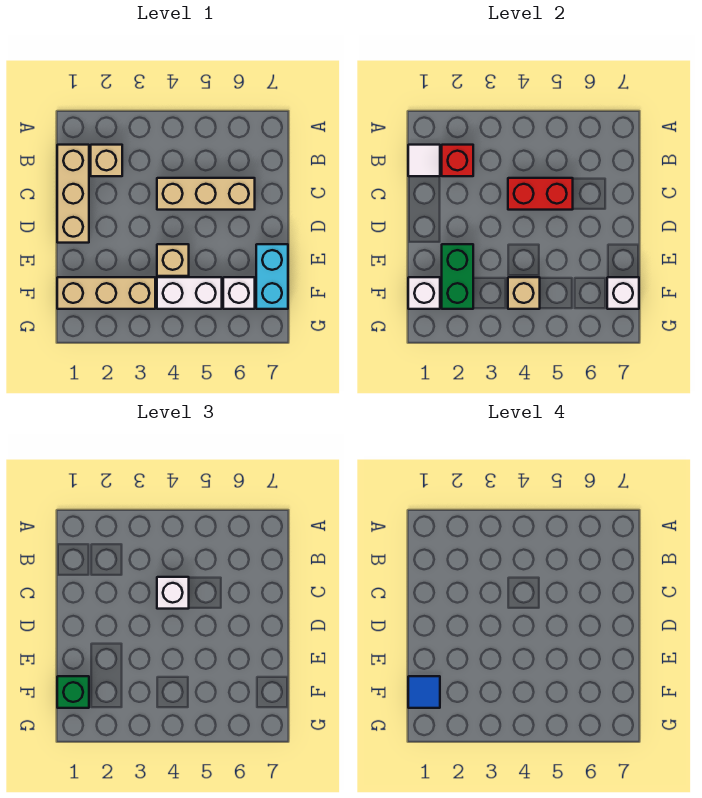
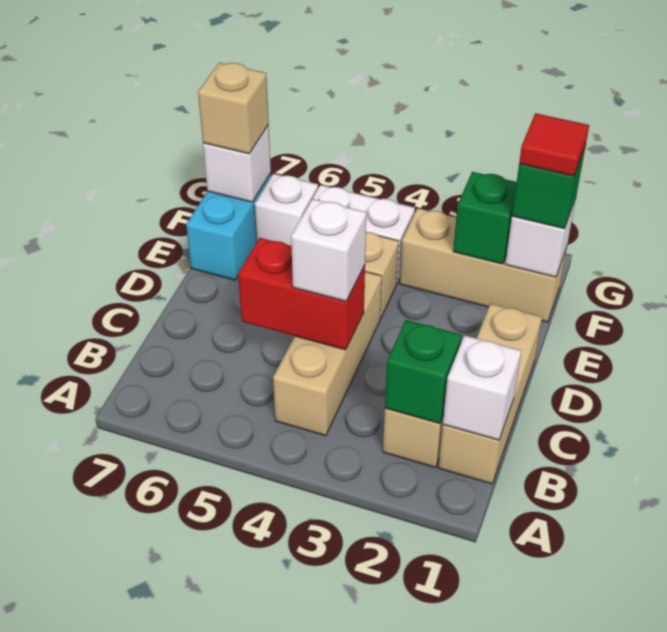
white 1x1 tile [408,145,440,176] -> white 1x1 brick [443,335,522,440]
red 1x1 brick [442,145,473,176] -> green 1x1 brick [385,320,461,424]
tan 1x3 brick [157,178,255,210] -> tan 1x3 brick turned to [273,272,382,436]
green 1x2 brick [442,244,473,309] -> green 1x1 brick [453,172,517,264]
blue 1x1 tile [408,676,440,708] -> red 1x1 tile [519,113,589,176]
tan 1x1 brick [508,277,540,309] -> tan 1x1 brick moved to [198,63,269,154]

